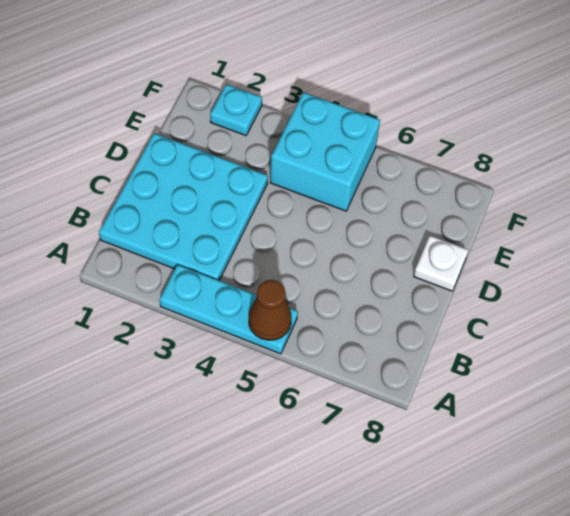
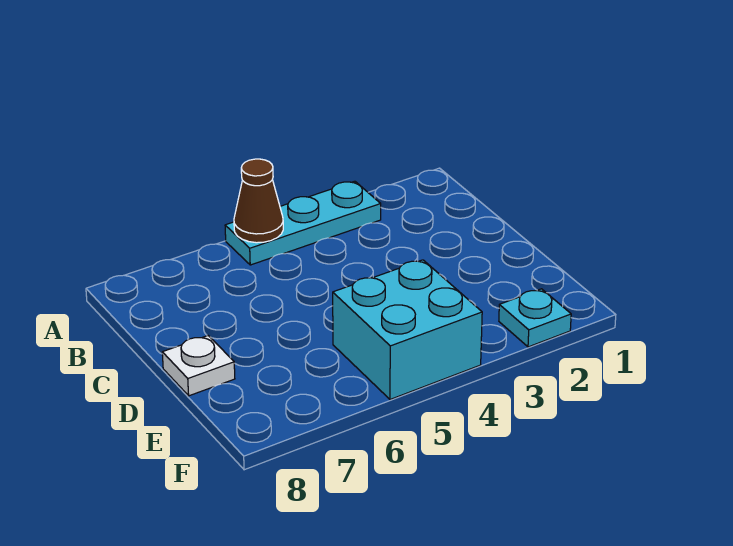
cyan 3x3 plate [99,133,268,280] -> none

